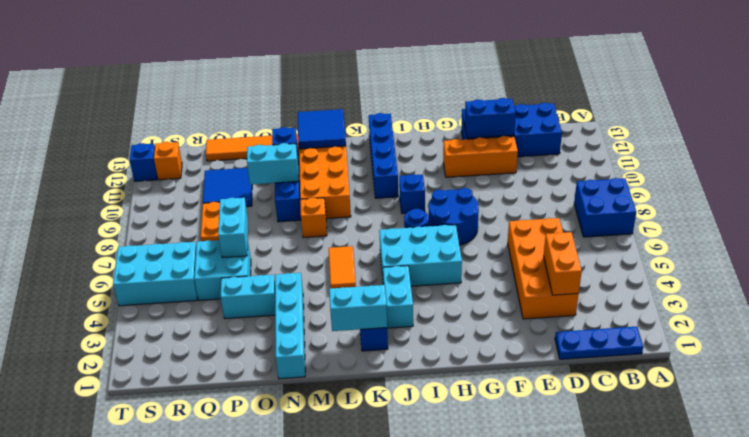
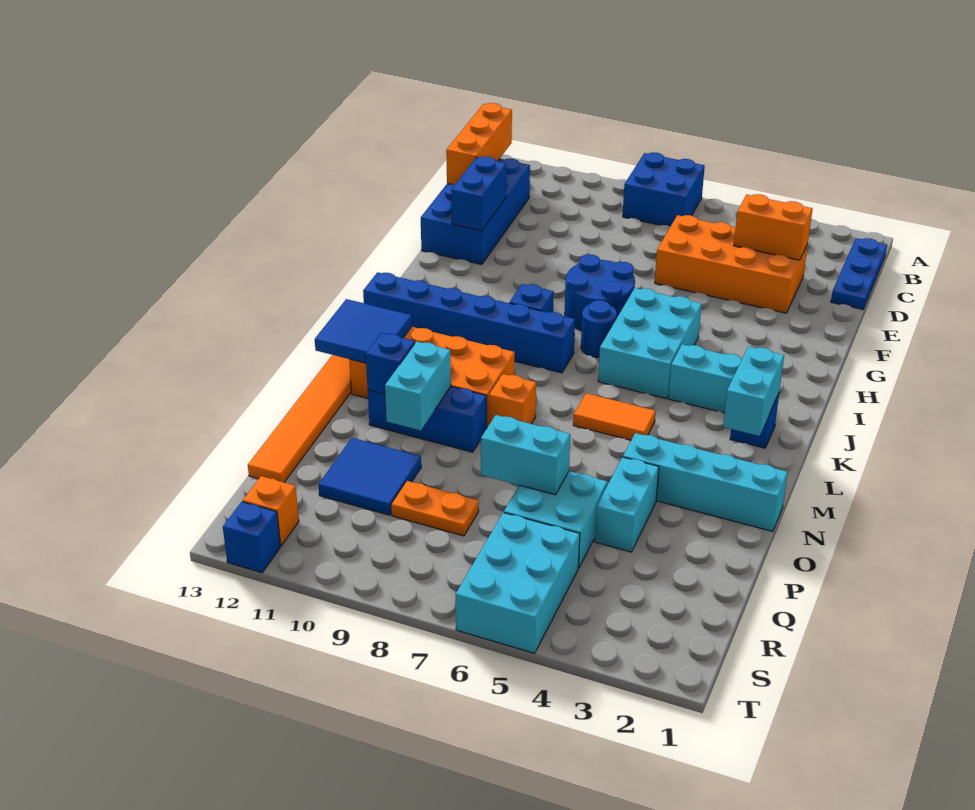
orange 1x3 brick [443,136,518,177] -> orange 1x3 brick moved to [446,103,512,184]
blue 1x4 brick [369,113,398,198] -> blue 1x6 brick [363,272,575,373]

